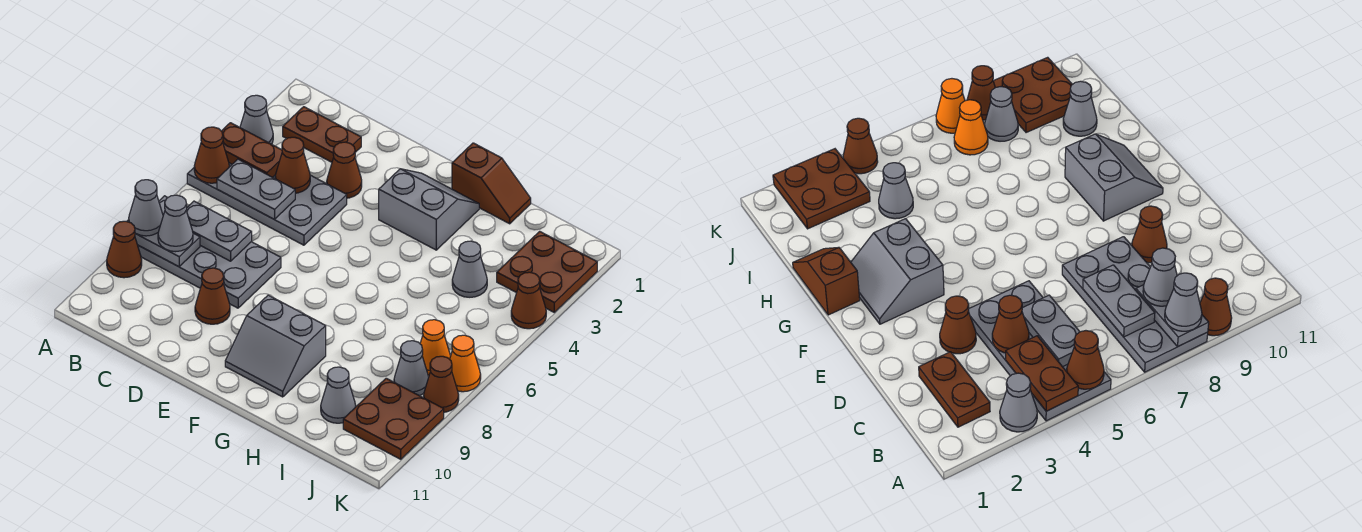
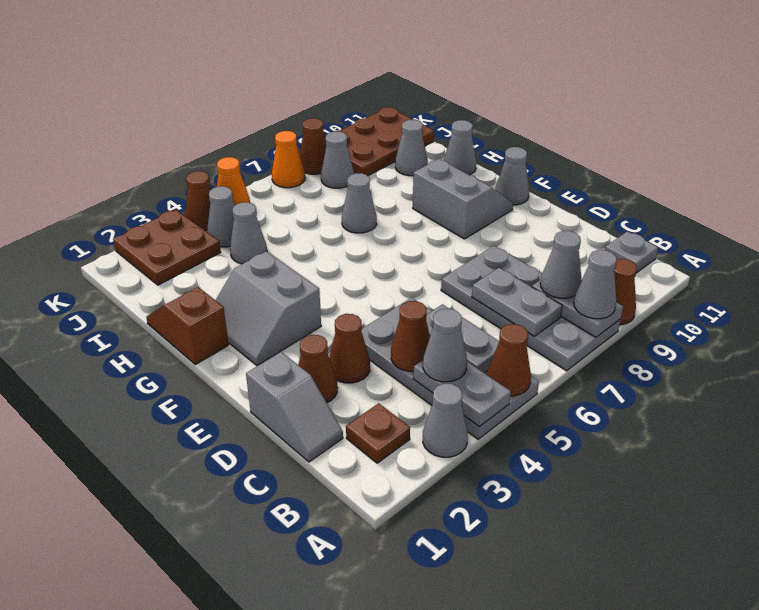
brown 1x2 plate [222,123,282,177] -> grey 1x2 plate [413,360,511,426]
brown 1x2 plate [283,107,361,162] -> brown 1x1 plate [346,403,410,463]
none -> grey 1x1 cone [423,309,467,382]
none -> grey 1x1 plate [605,231,658,273]
none -> grey 1x2 slope [246,352,343,462]
brown 1x1 cone [195,268,230,324] -> brown 1x1 cone moved to [299,335,337,403]
none -> grey 1x1 cone [495,147,529,205]
none -> grey 1x1 cone [342,173,377,233]
none -> grey 1x1 cone [444,120,476,175]
none -> grey 1x1 cone [207,186,234,247]
orange 1x1 cone [420,320,451,376] -> orange 1x1 cone moved to [217,157,250,206]
brown 2x2 plate [343,378,444,459] -> brown 2x3 plate [325,107,434,176]

